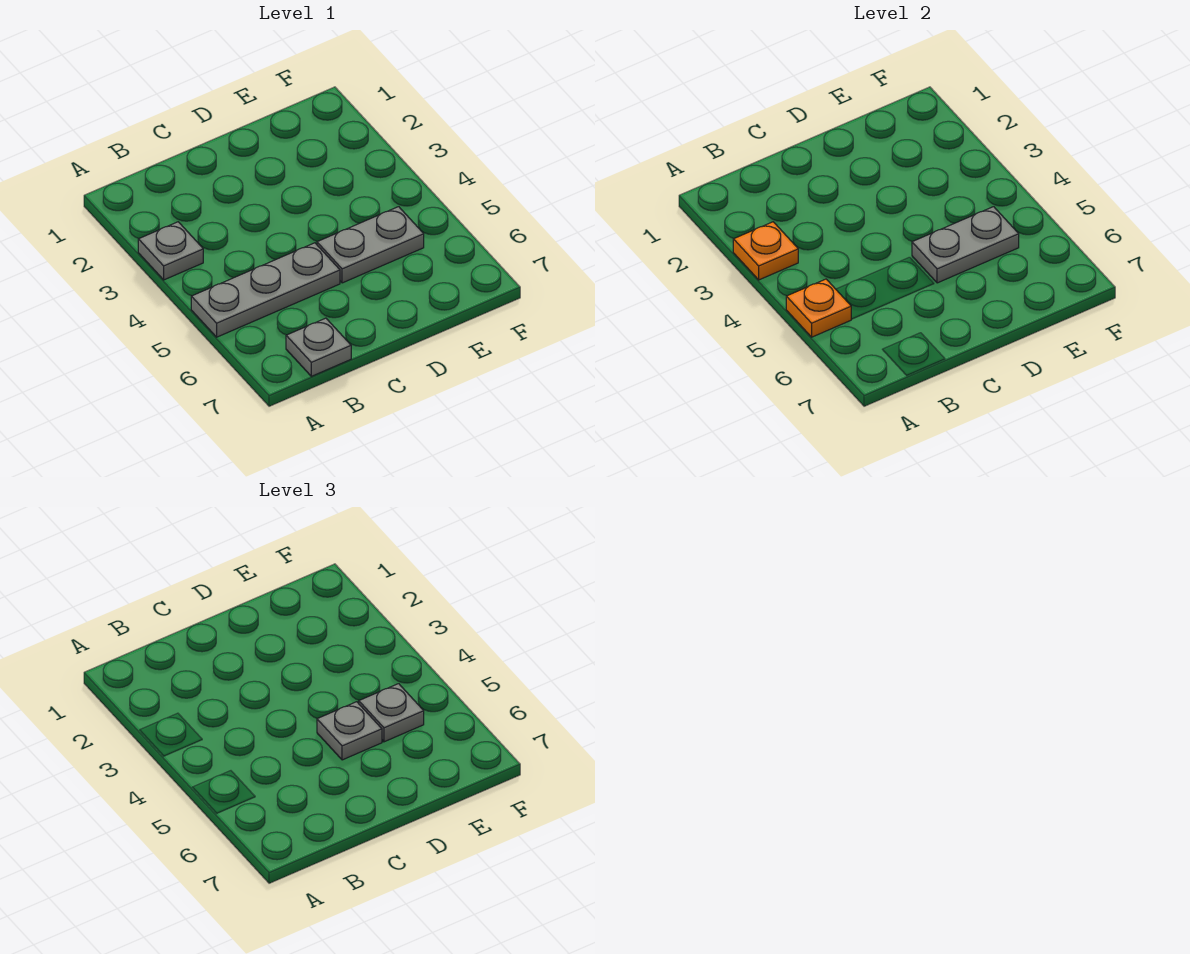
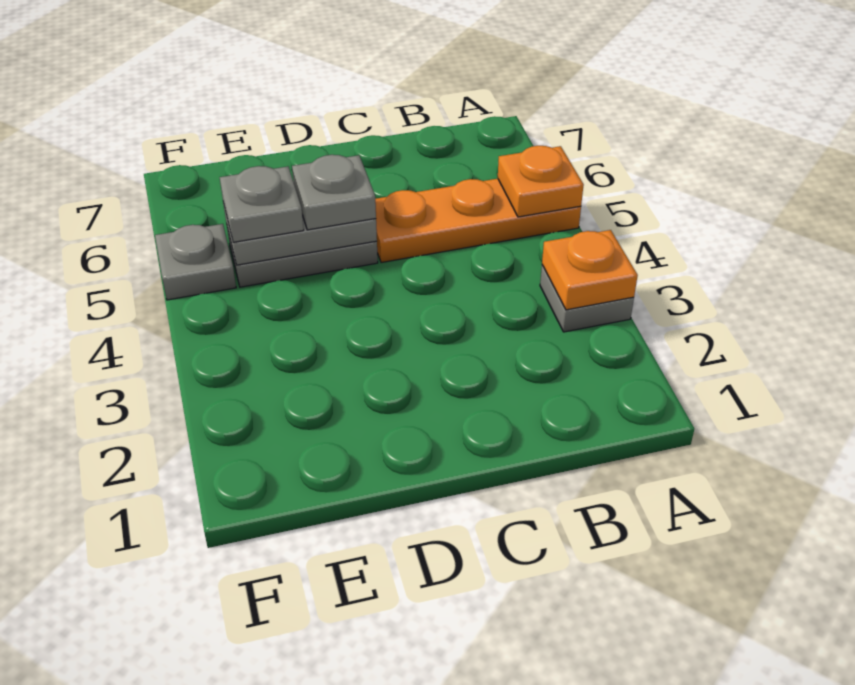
grey 1x3 plate [191,243,340,337] -> orange 1x3 plate [375,179,581,263]
grey 1x1 plate [286,318,351,376] -> grey 1x1 plate moved to [155,224,236,300]

